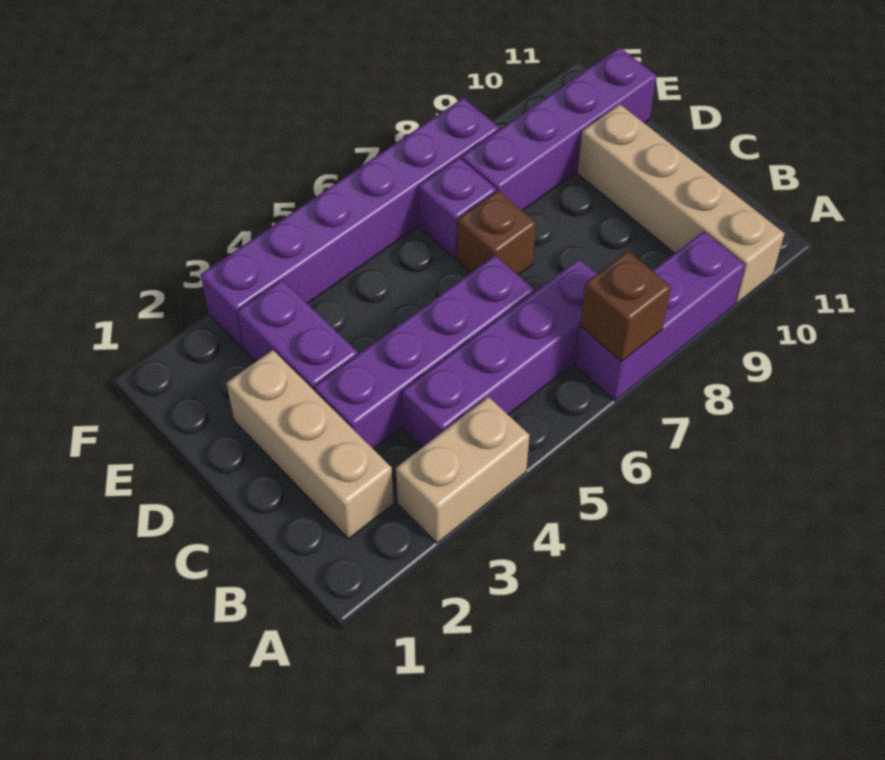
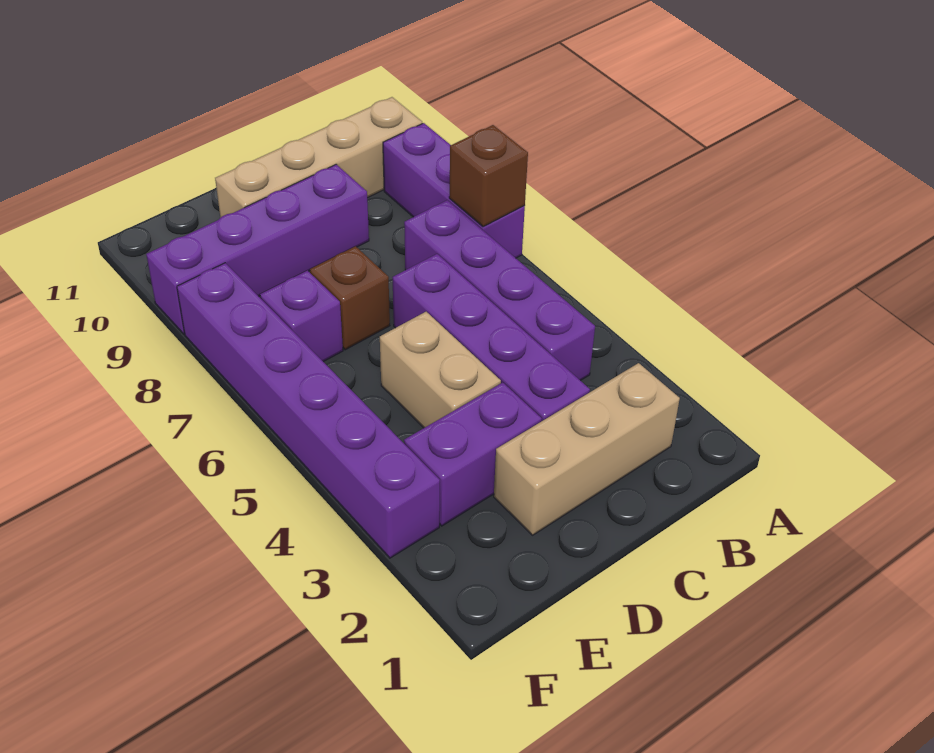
tan 1x2 brick [396,397,530,543] -> tan 1x2 brick moved to [380,312,501,428]
purple 1x4 brick [461,47,656,211] -> purple 1x4 brick turned to [146,164,369,334]

